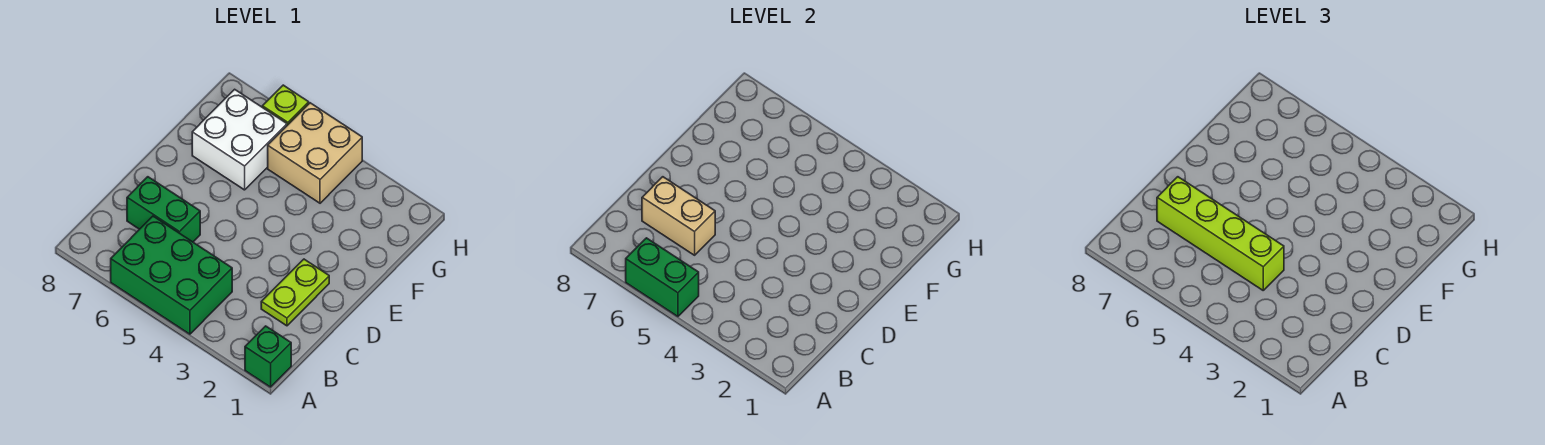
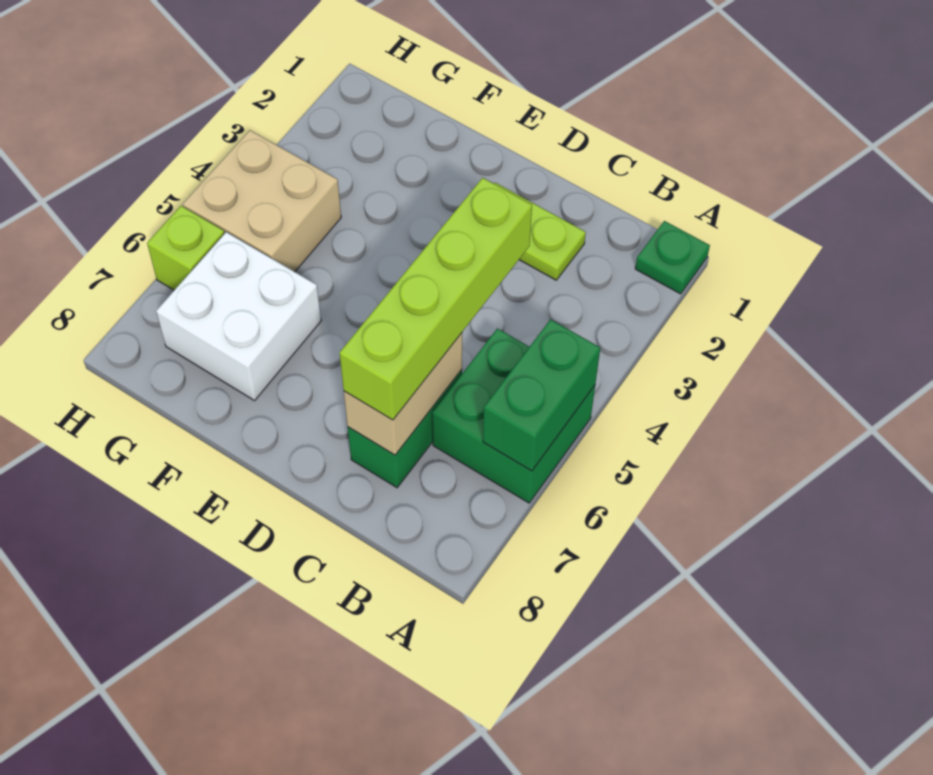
green 1x1 brick [245,326,291,387] -> green 1x1 plate [635,221,710,294]
green 2x3 brick [111,216,232,334] -> green 2x2 brick [432,329,595,503]

